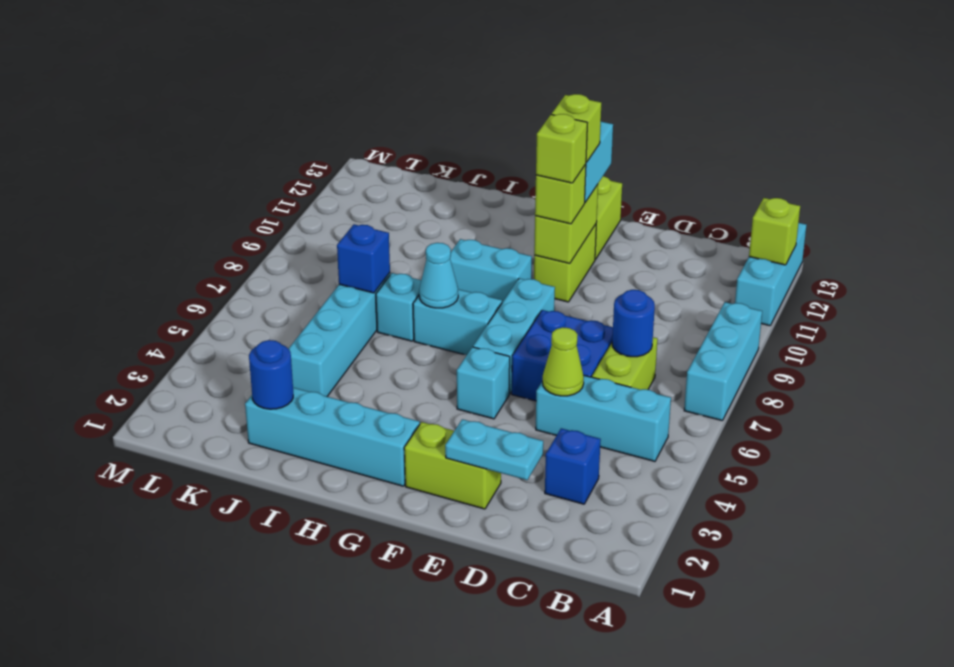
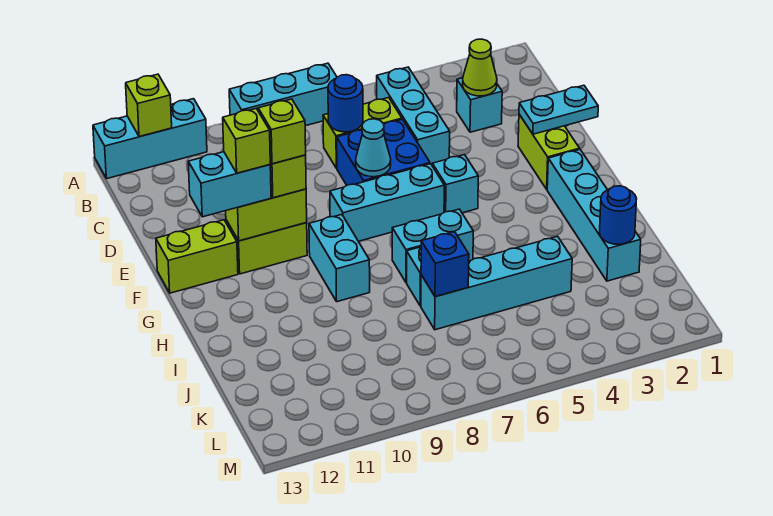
blue 1x1 brick [545,428,601,504] -> cyan 1x1 brick [457,78,502,132]
cyan 1x2 plate [445,419,543,480] -> cyan 1x2 plate turned to [519,85,598,134]
lime 1x1 cone [543,327,584,396] -> lime 1x1 cone moved to [463,39,497,96]
cyan 1x2 brick [413,289,502,355] -> cyan 1x2 brick turned to [392,209,473,282]
cyan 1x1 cone [419,243,458,308] -> cyan 1x1 cone moved to [356,119,391,177]

